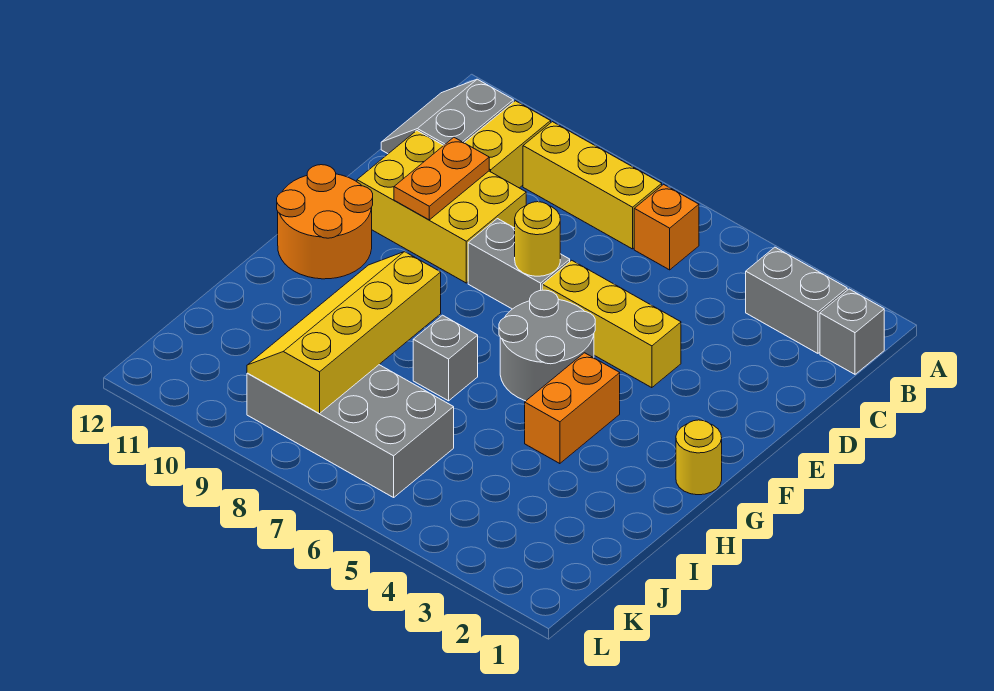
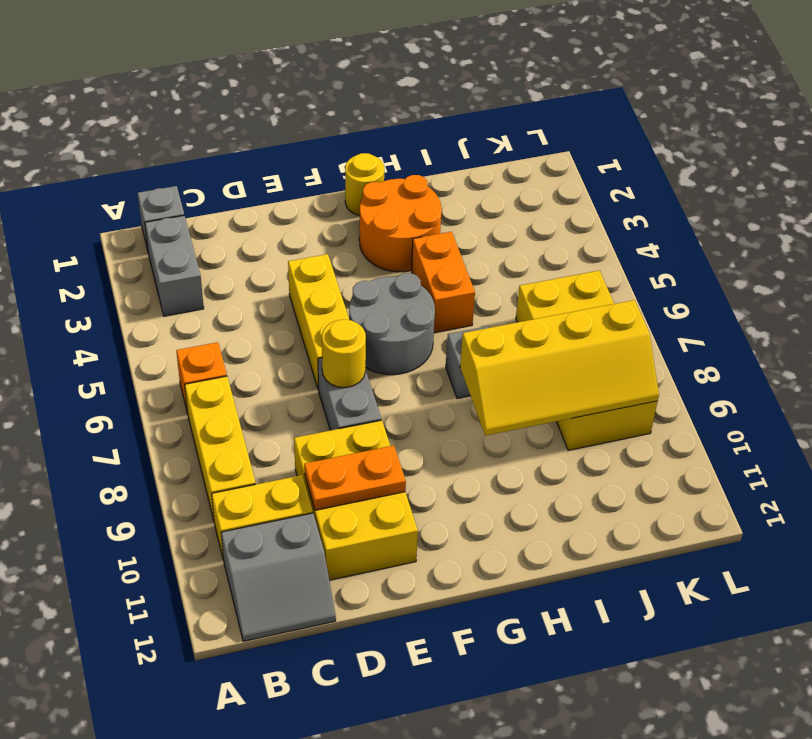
orange 2x2 round brick [277,165,373,279] -> orange 2x2 round brick moved to [359,175,442,272]
orange 1x2 brick [525,353,620,464] -> orange 1x2 brick turned to [412,232,475,333]
grey 2x4 brick [247,365,454,497] -> yellow 2x4 brick [516,271,658,450]

